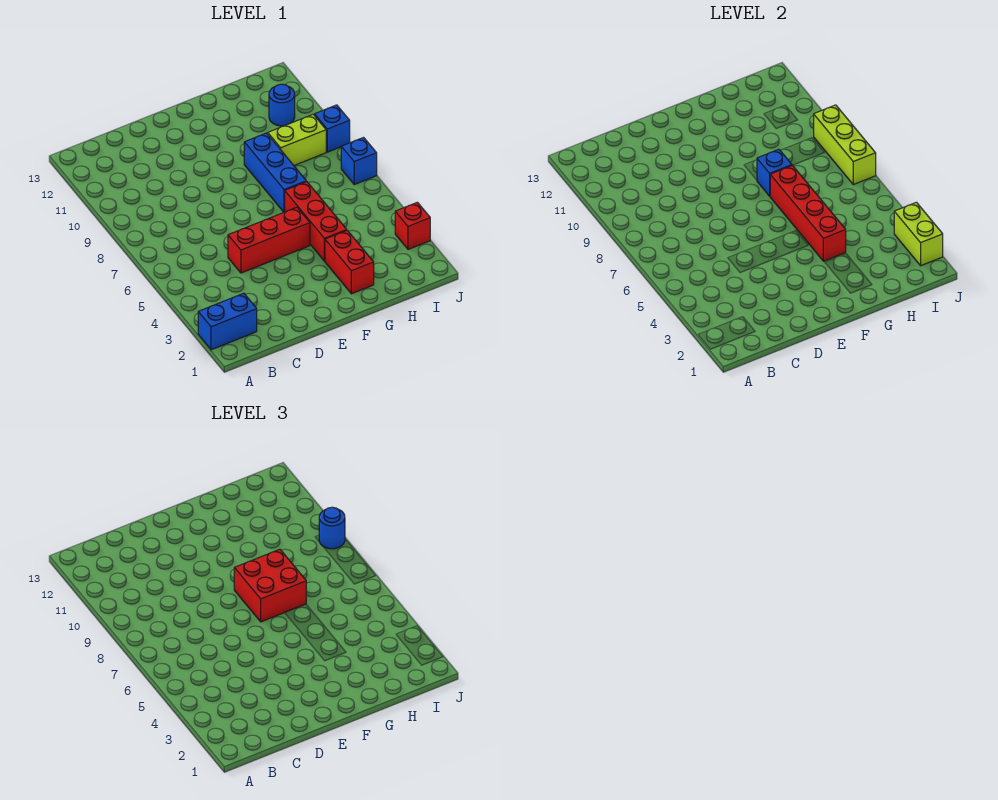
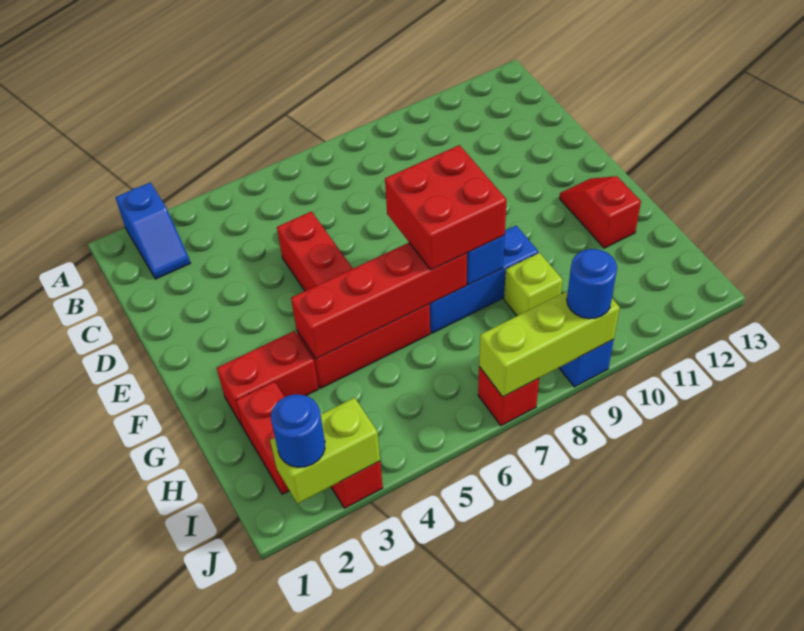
blue 1x2 brick [198,293,257,350] -> blue 1x2 slope [115,182,190,279]
none -> red 1x2 slope [560,176,641,248]
none -> red 1x2 brick [236,382,289,494]
lime 1x2 brick [268,114,326,165] -> lime 1x1 brick [504,253,563,316]
blue 1x1 round brick [269,84,295,126] -> blue 1x1 round brick moved to [271,394,325,467]
blue 1x1 brick [341,138,377,185] -> red 1x1 brick [478,367,539,426]

